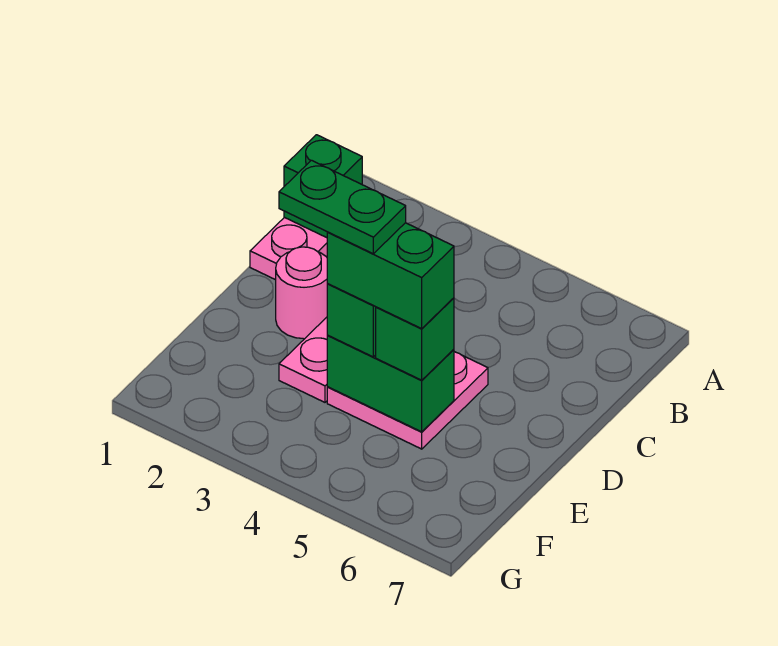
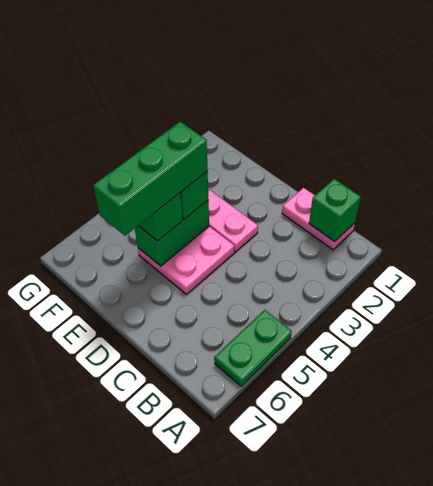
pink 1x1 round brick [276,247,328,339] -> none
green 1x2 plate [279,160,406,254] -> green 1x2 plate moved to [214,310,292,386]
green 1x2 brick [327,223,454,329] -> green 1x3 brick [93,122,208,236]

